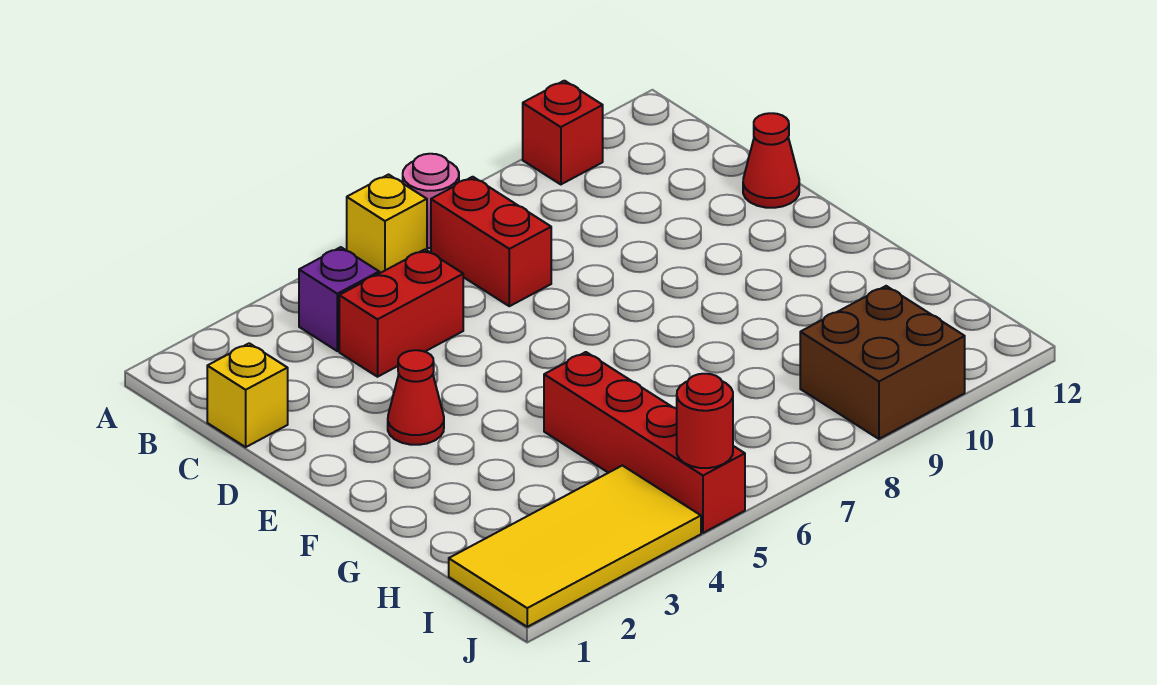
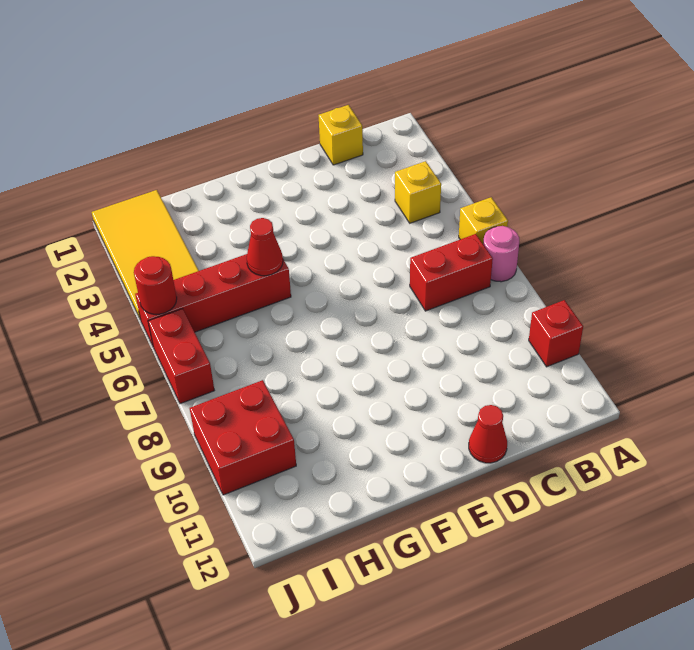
purple 1x1 brick [299,247,379,351] -> yellow 1x1 brick [395,161,441,223]
red 1x2 brick [339,249,463,377] -> red 1x2 brick moved to [148,309,214,404]
red 1x1 cone [388,350,444,445] -> red 1x1 cone moved to [247,218,283,276]
brown 2x2 brick [800,286,965,439] -> red 2x2 brick [190,380,296,495]

